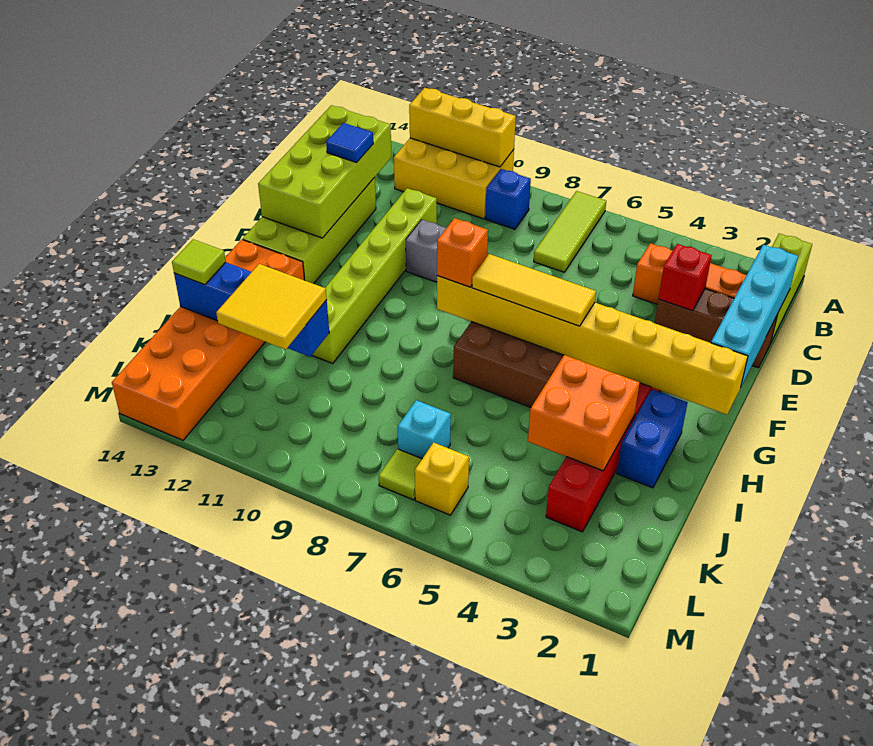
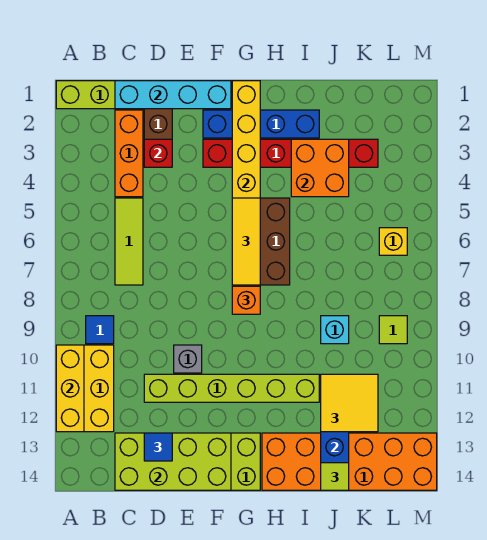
lime 1x3 tile [534,191,606,272] -> lime 1x3 tile turned to [115,198,143,285]
blue 1x1 brick [485,169,531,229] -> blue 1x1 tile [86,316,114,344]
blue 1x2 brick [617,389,688,488] -> blue 1x4 brick [203,110,319,138]
cyan 1x1 brick [398,400,451,459] -> cyan 1x1 brick moved to [321,316,349,344]
lime 1x1 tile [379,449,422,500] -> lime 1x1 tile moved to [379,316,407,344]

